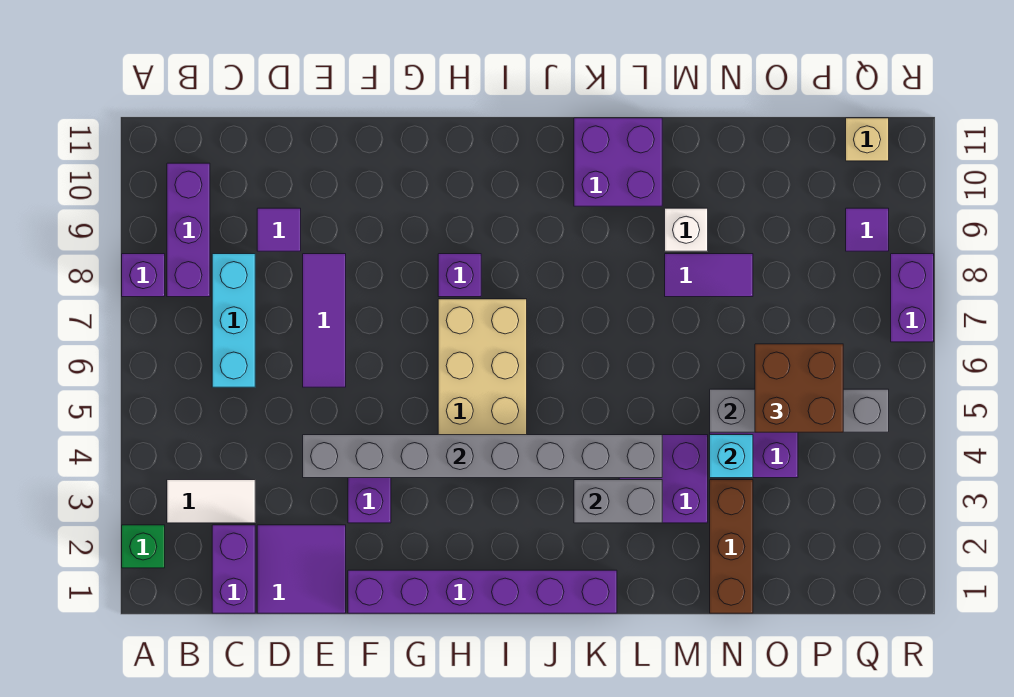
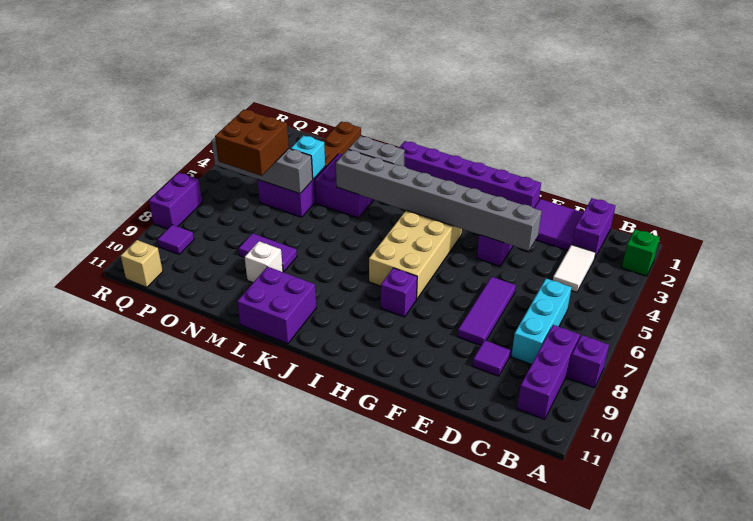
white 1x2 tile [167,480,255,523] -> white 1x2 tile turned to [553,245,596,292]

